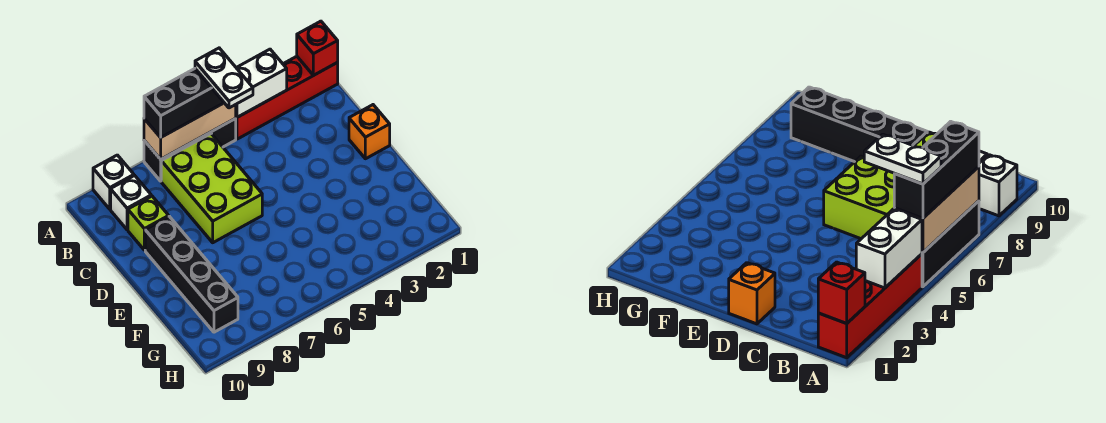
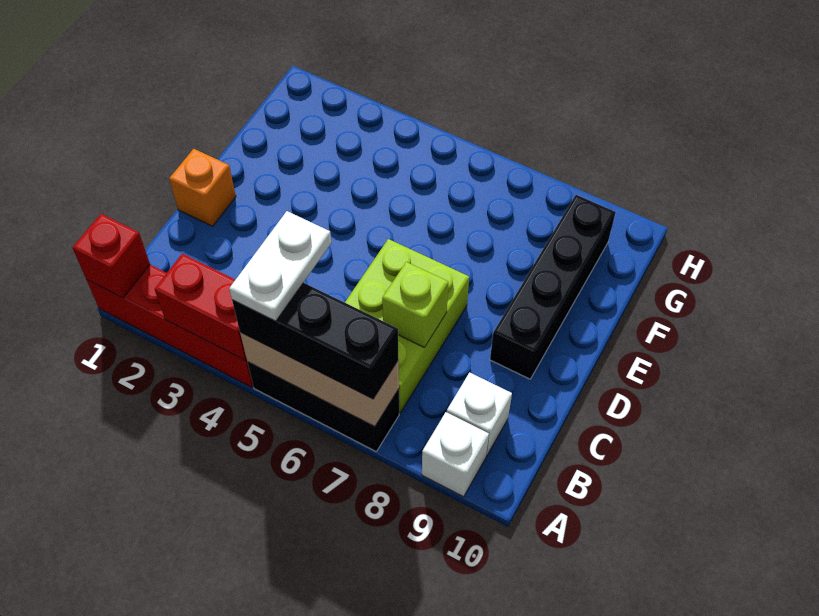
white 1x2 brick [236,49,287,117] -> red 1x2 brick [155,254,246,360]
lime 1x1 brick [128,196,169,250] -> lime 1x1 brick moved to [382,262,448,348]

